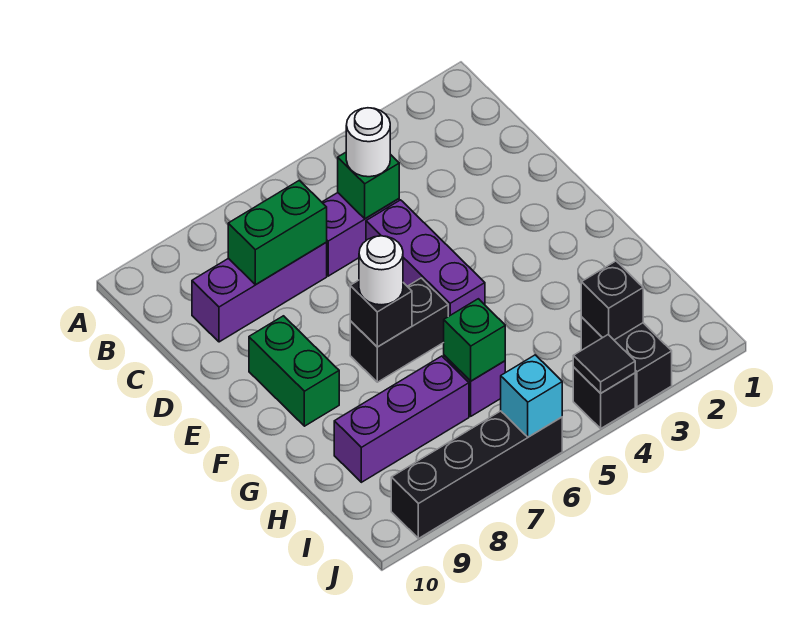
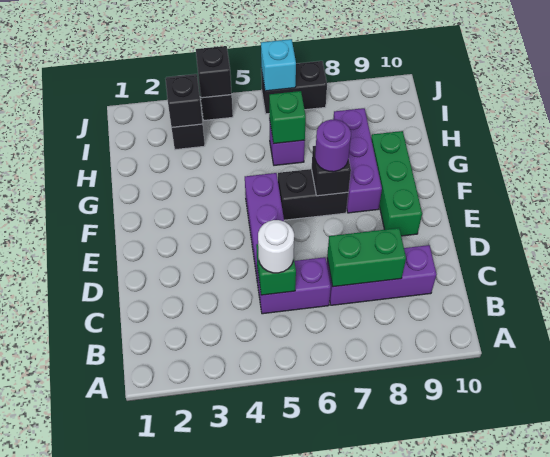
green 1x2 brick [249,316,339,426] -> green 1x3 brick [371,131,422,236]
white 1x1 round brick [359,236,403,305] -> purple 1x1 round brick [315,120,351,172]
purple 1x3 brick [334,356,469,482] -> purple 1x3 brick turned to [333,108,382,213]
black 1x1 tile [573,335,635,393] -> black 1x1 brick [196,46,232,98]
black 1x4 brick [391,411,562,538] -> black 1x2 brick [261,61,327,114]

